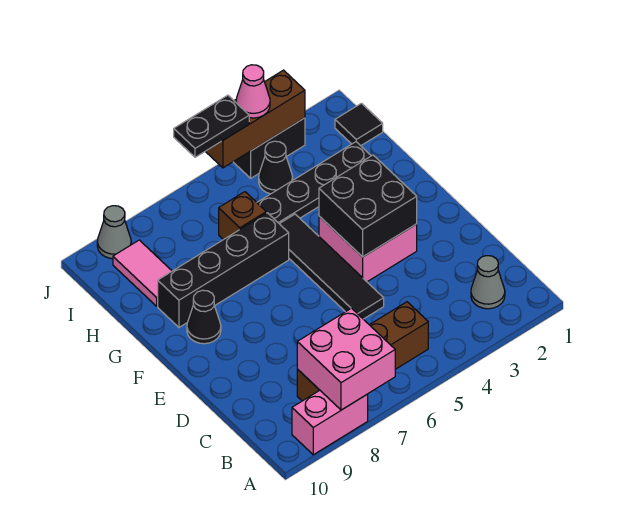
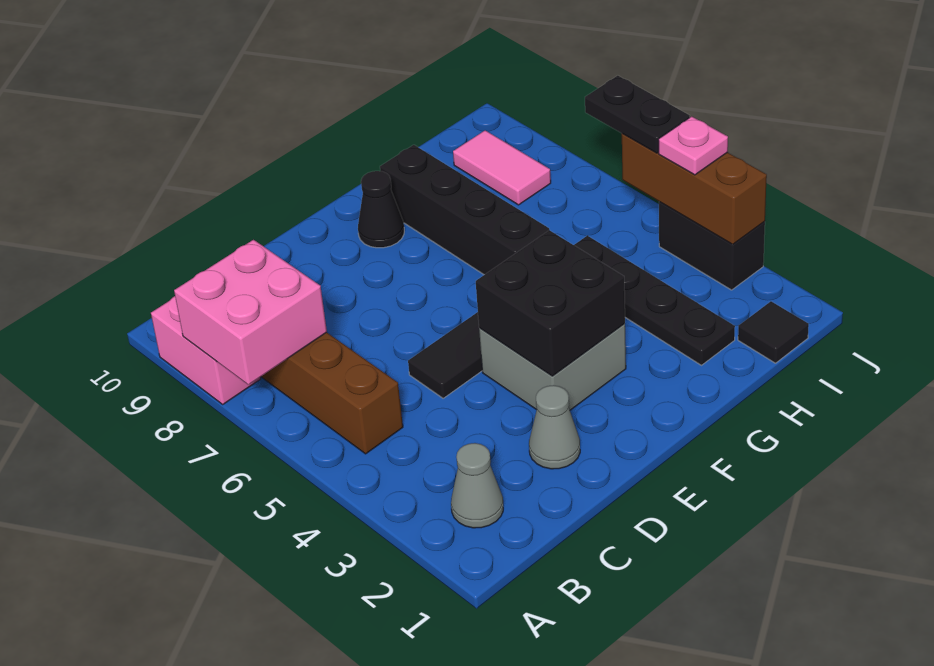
pink 2x2 brick [319,216,417,282] -> grey 2x2 brick [479,324,626,410]
brown 1x1 brick [219,192,266,240] -> none
pink 1x2 tile [113,240,172,306] -> pink 1x2 tile turned to [453,130,551,205]
black 1x1 cone [259,141,293,194] -> none
pink 1x1 cone [236,65,270,118] -> pink 1x1 plate [659,116,728,175]
grey 1x1 cone [97,206,131,259] -> grey 1x1 cone moved to [529,385,580,469]

